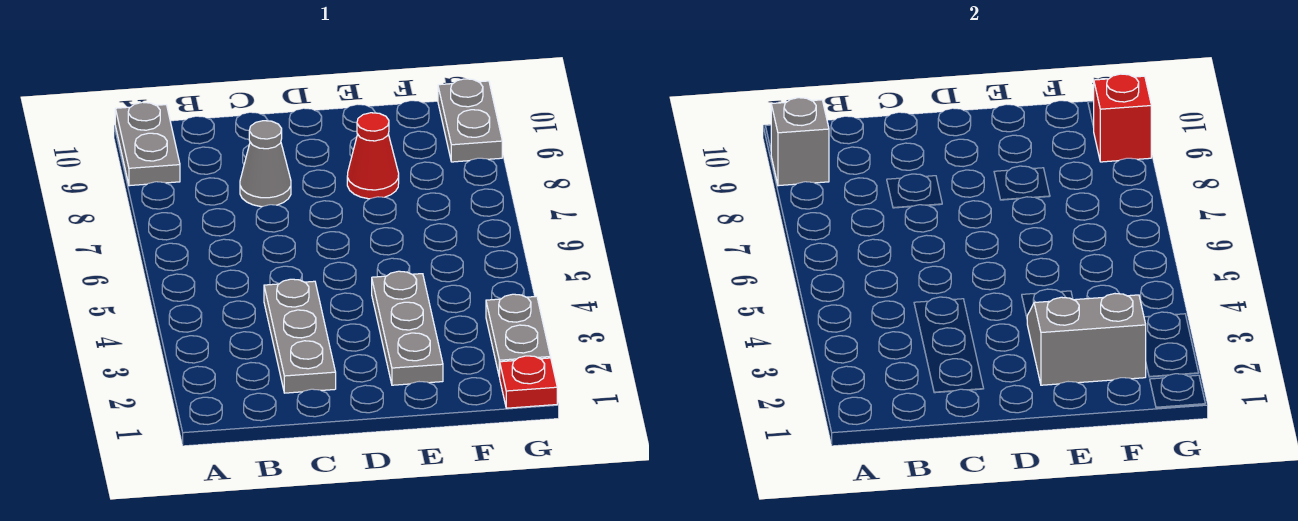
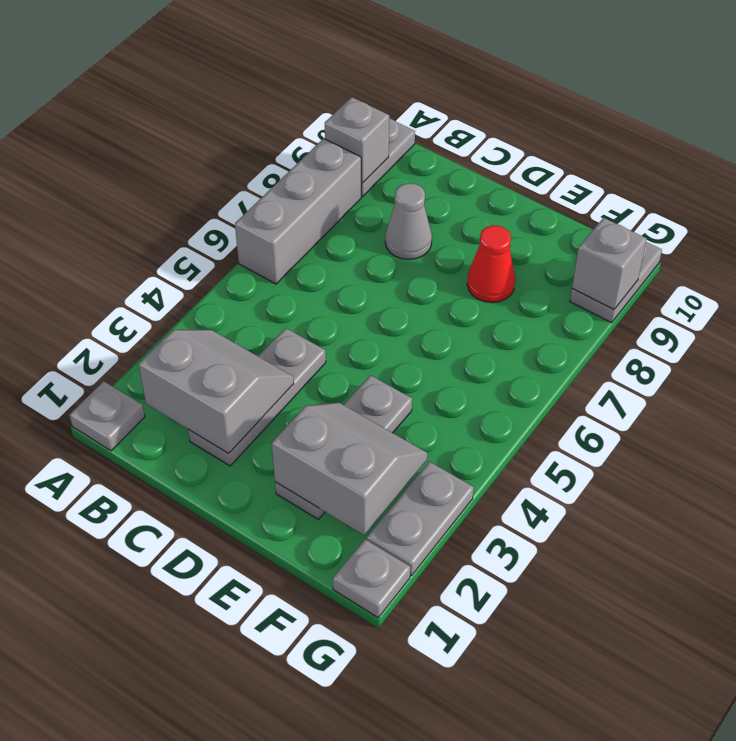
none -> grey 1x1 plate [69,381,145,451]
none -> grey 1x3 brick [235,139,361,284]
none -> grey 2x2 slope [139,330,294,453]
red 1x1 plate [500,356,557,408] -> grey 1x1 plate [333,539,410,618]
red 1x1 brick [1094,74,1151,162] -> grey 1x1 brick [572,218,647,309]

